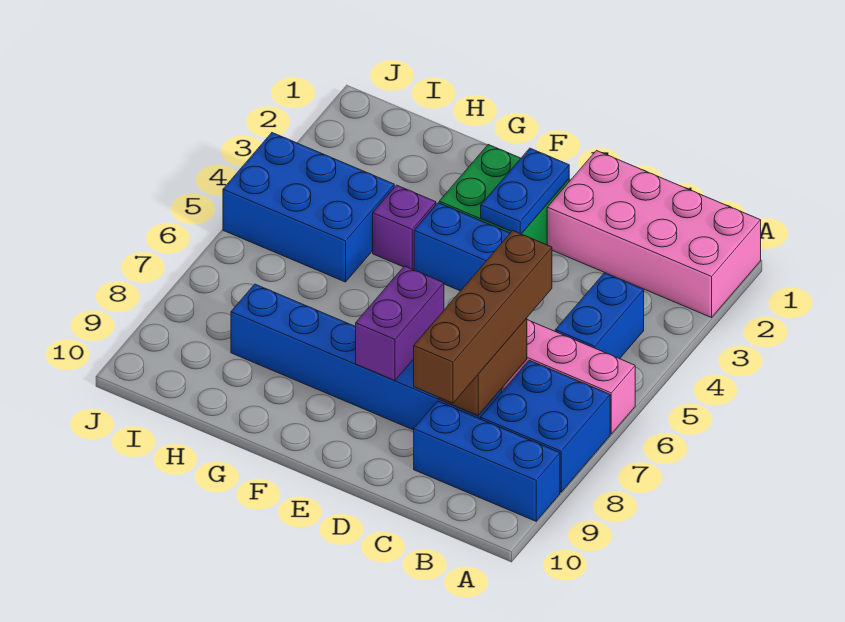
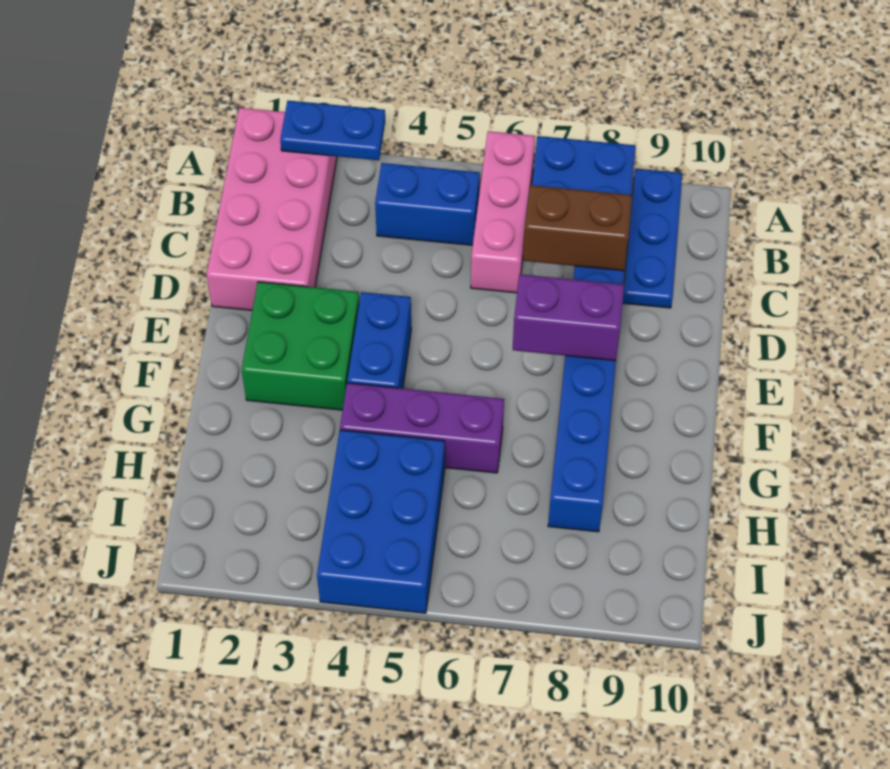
blue 1x3 brick [414,401,560,521] -> blue 1x3 plate [623,169,682,308]
brown 1x4 brick [414,231,552,403] -> none
blue 1x2 plate [481,148,569,234] -> blue 1x2 plate moved to [280,101,385,160]
purple 1x1 brick [373,185,436,269] -> purple 1x3 brick [340,383,504,473]

